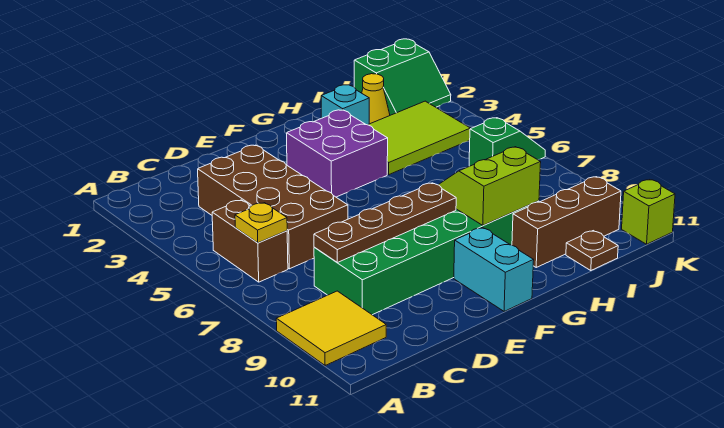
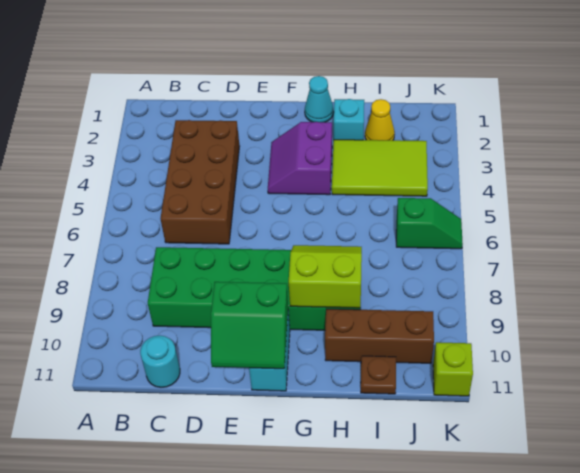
yellow 2x2 tile [276,291,386,365] -> none
brown 1x2 brick [212,200,288,282] -> none
yellow 1x1 plate [235,203,287,243] -> none
brown 1x4 plate [314,183,456,263] -> none
none -> cyan 1x1 round brick [140,336,180,387]
purple 2x2 brick [287,110,388,197] -> purple 2x2 slope [268,122,332,195]
none -> cyan 1x1 cone [305,76,334,122]
green 2x2 slope [354,39,451,115] -> green 2x2 slope moved to [211,282,288,369]

